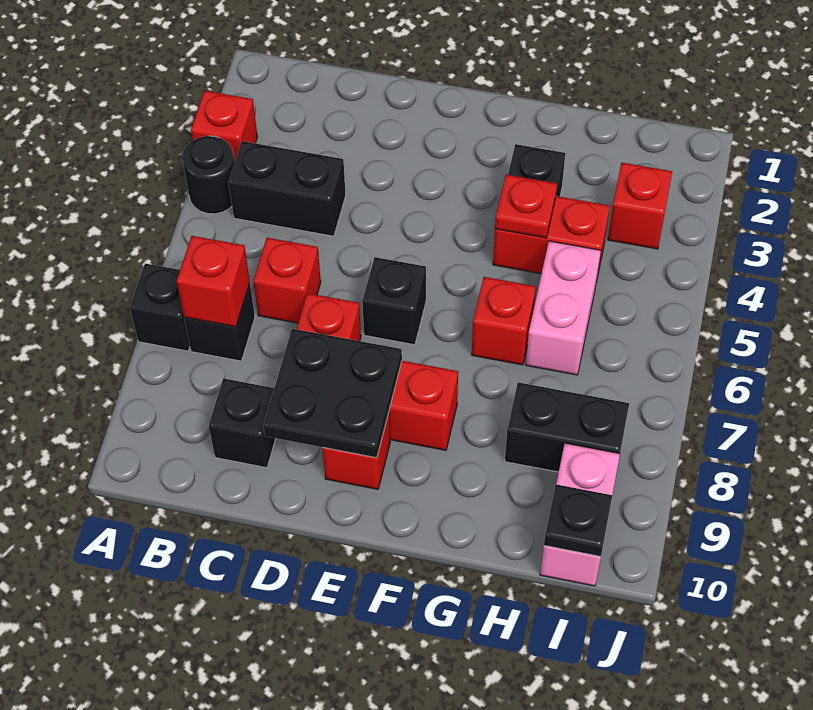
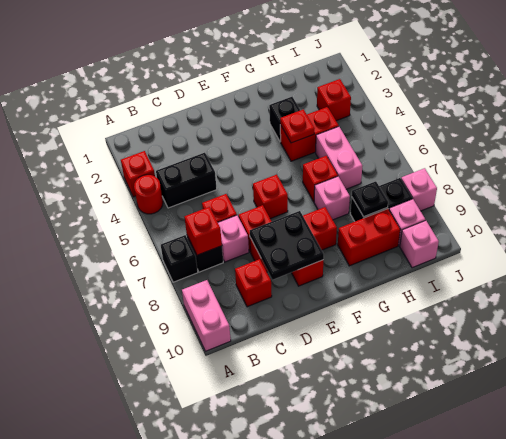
black 1x1 round brick [182,136,235,214] -> red 1x1 round brick [134,175,163,214]
none -> pink 1x2 brick [182,280,231,351]
none -> pink 1x1 brick [218,215,249,262]
black 1x1 brick [209,378,276,468] -> red 1x1 brick [235,259,272,307]
black 1x1 brick [362,257,426,345] -> red 1x1 brick [253,174,288,219]
none -> pink 1x1 brick [314,176,350,220]
none -> red 1x2 brick [338,209,400,266]
black 1x1 plate [544,484,612,557] -> black 1x1 plate moved to [352,181,388,217]
none -> pink 1x1 brick [401,168,437,211]

